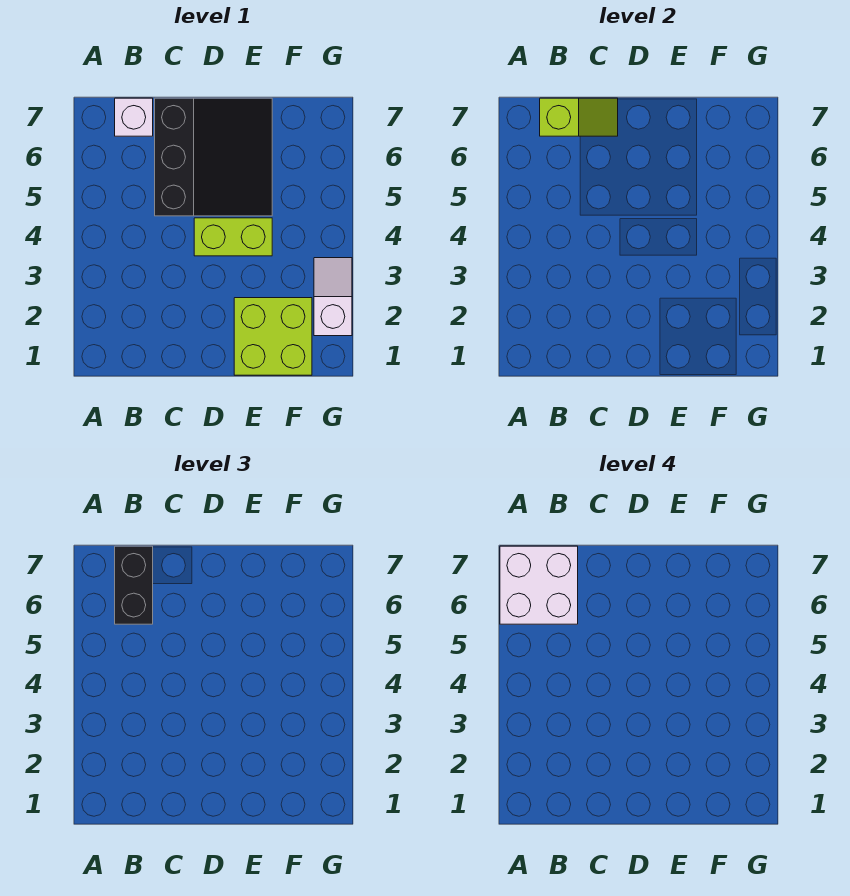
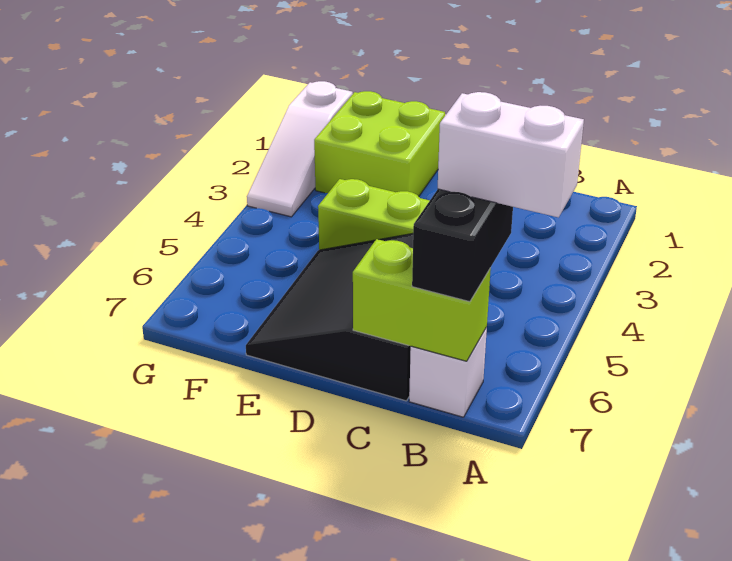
white 2x2 brick [500,546,578,624] -> white 1x2 brick [438,92,584,217]
lime 1x2 slope [540,98,618,136] -> lime 1x2 brick [353,239,491,361]
white 1x2 slope [314,258,352,336] -> white 1x3 slope [247,81,353,217]

